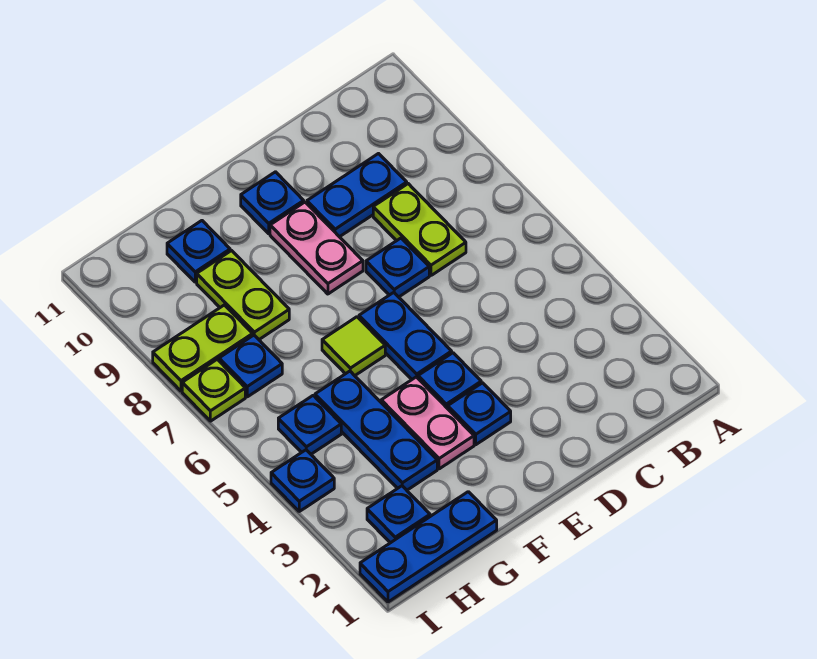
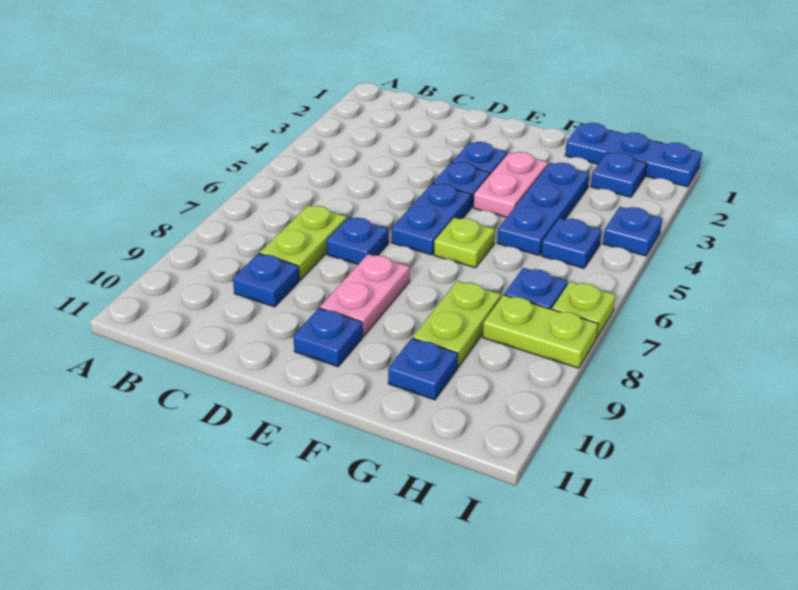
blue 1x2 plate [307,154,407,237] -> blue 1x1 plate [233,253,299,307]
lime 1x1 tile [322,317,385,376] -> lime 1x1 plate [434,218,495,268]

